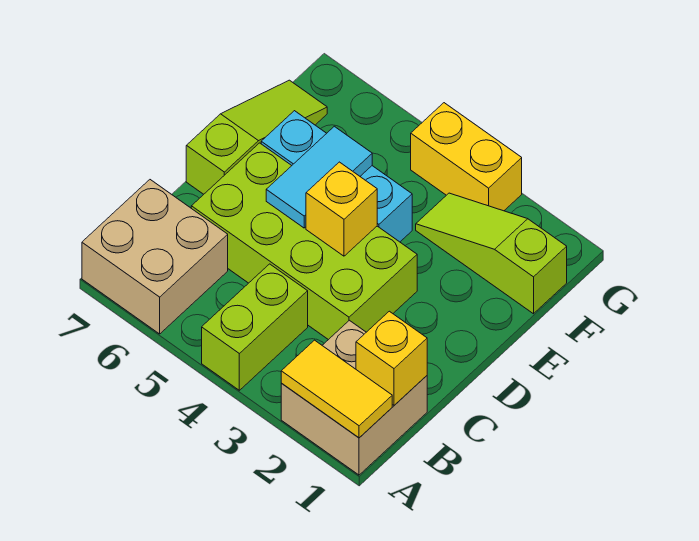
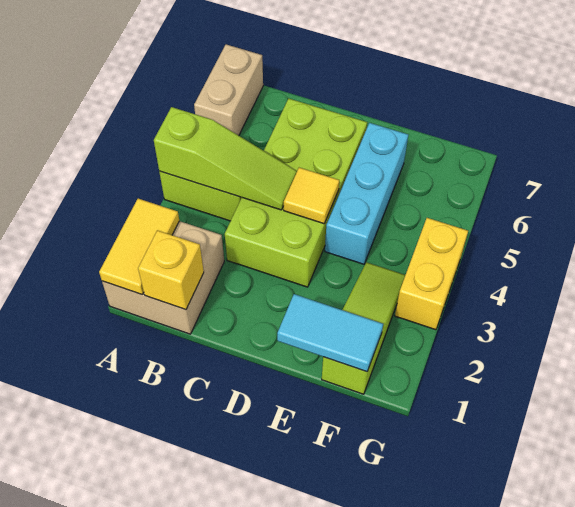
tan 2x2 brick [82,180,228,334] -> tan 1x2 brick [194,44,263,136]
yellow 1x1 brick [306,162,377,256] -> yellow 1x1 tile [284,168,339,224]
cyan 1x2 tile [266,126,372,228] -> cyan 1x2 tile moved to [277,294,383,372]
lime 1x3 slope [186,80,327,194] -> lime 1x3 slope moved to [154,107,297,210]

